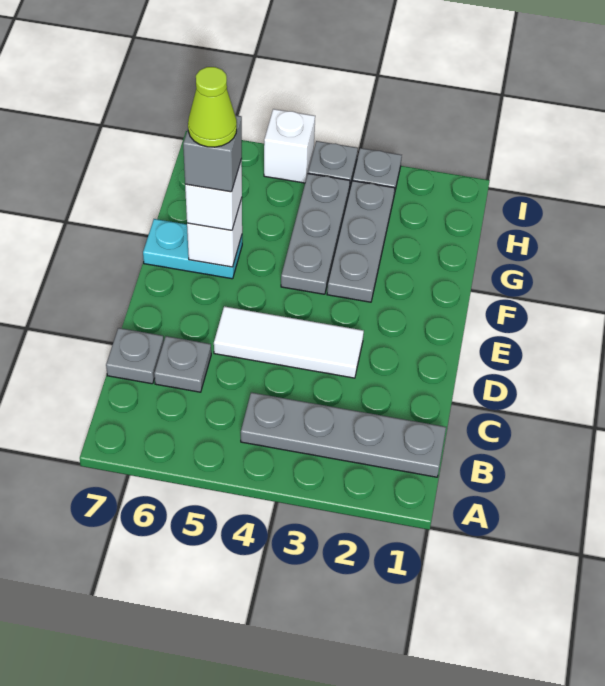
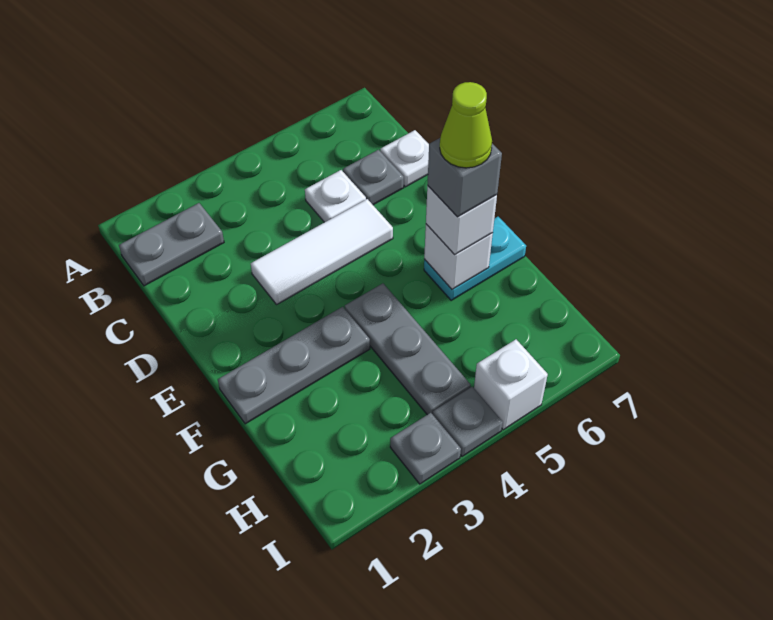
grey 1x4 plate [241,393,446,477] -> grey 1x2 plate [119,203,224,286]
none -> white 1x1 plate [305,170,366,222]
grey 1x1 plate [106,328,164,384] -> white 1x1 plate [380,130,429,187]
grey 1x3 plate [327,181,395,302] -> grey 1x3 plate turned to [218,307,370,424]

